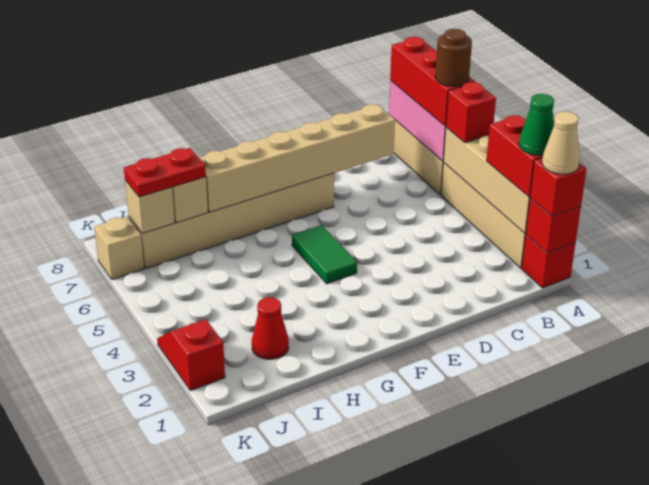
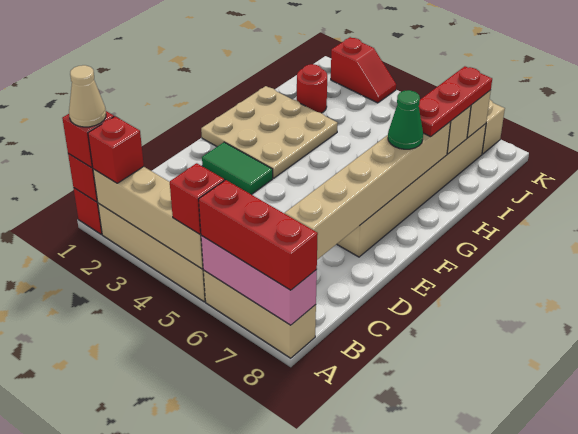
red 1x2 brick [486,115,543,197] -> red 1x1 brick [88,116,144,183]
green 1x1 cone [519,94,554,155] -> green 1x1 cone moved to [388,90,423,149]
brown 1x1 round brick [435,29,472,86] -> none
none -> tan 3x3 plate [201,86,338,178]
green 1x2 tile [292,225,357,284] -> green 1x2 tile moved to [202,142,273,195]
red 1x1 cone [252,297,289,359] -> red 1x1 round brick [297,64,327,113]
red 1x2 plate [124,148,206,197] -> red 1x3 plate [419,66,492,137]

